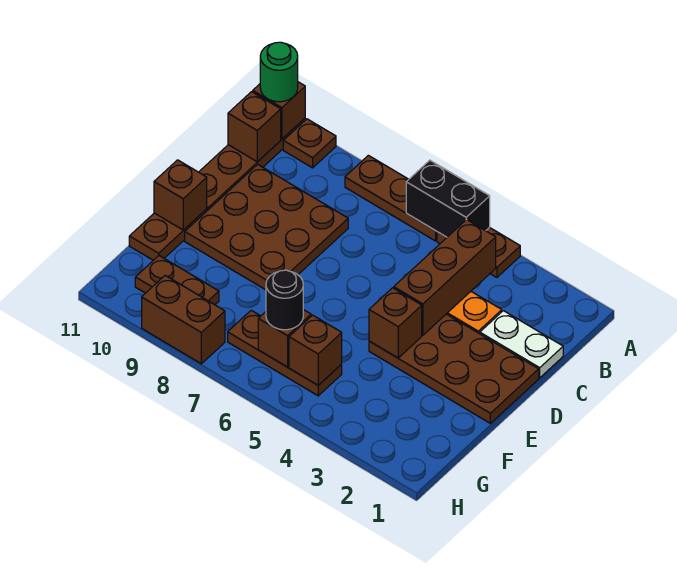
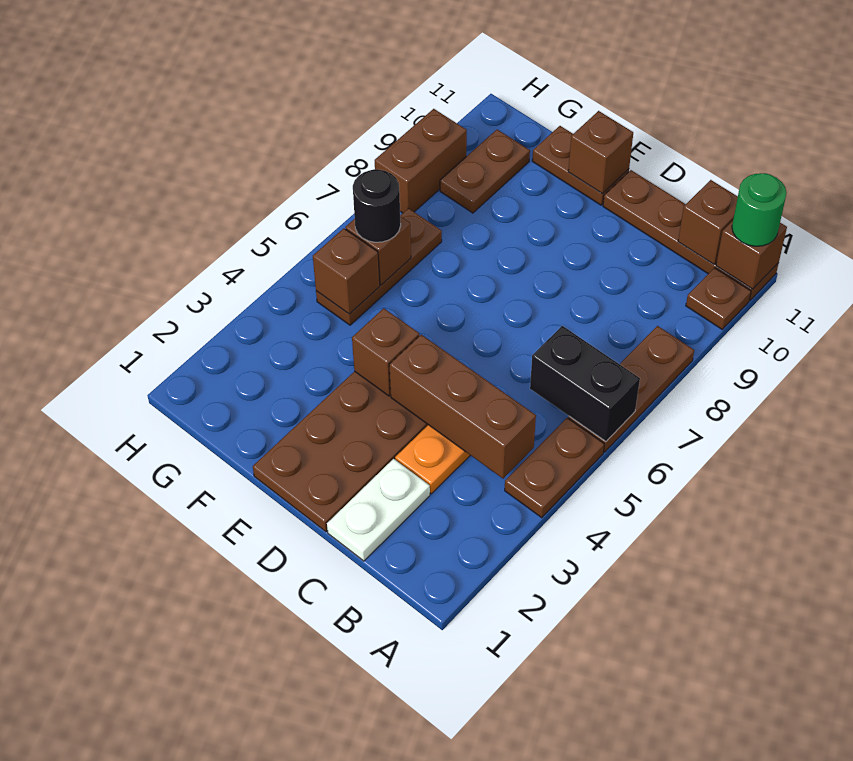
black 1x2 brick [406,160,490,237] -> black 1x2 brick turned to [530,326,640,442]
brown 3x3 plate [185,164,348,290] -> none

